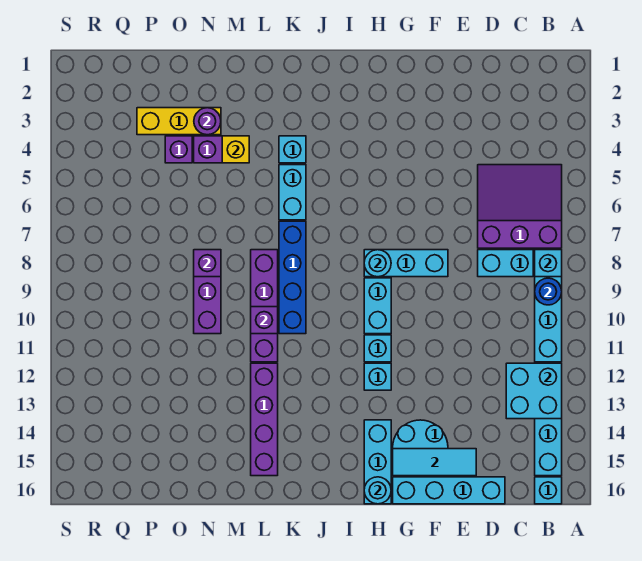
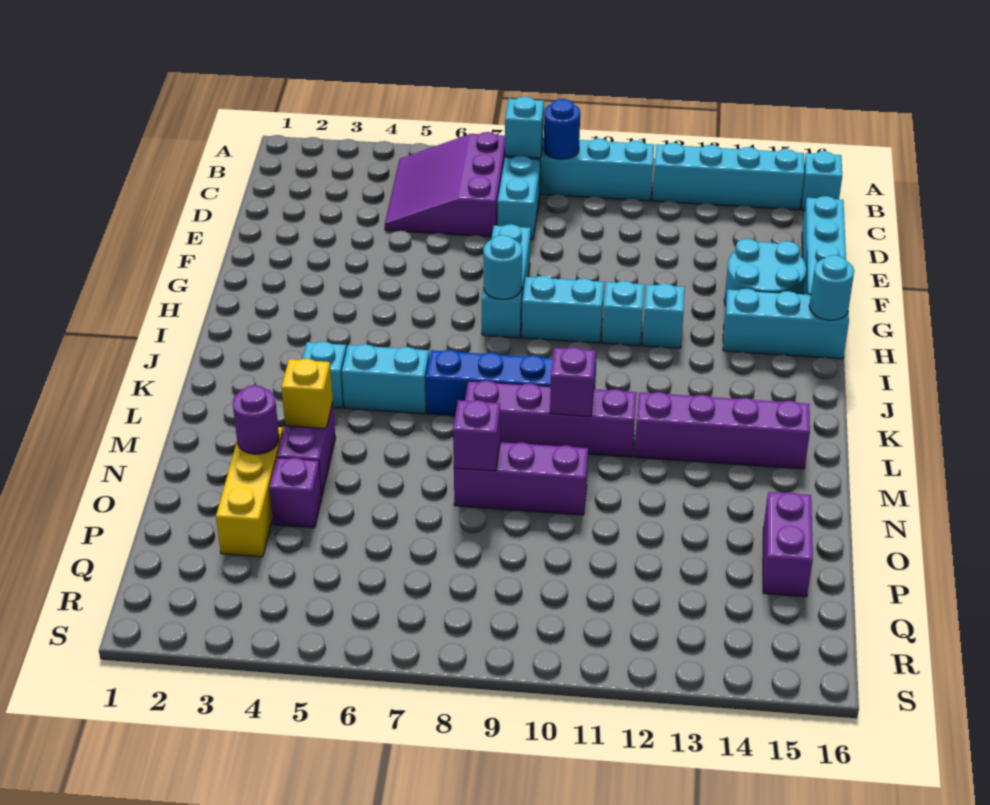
cyan 2x2 brick [506,363,562,419] -> none
cyan 1x3 tile [393,449,476,476] -> none
none -> purple 1x2 brick [763,492,813,597]

